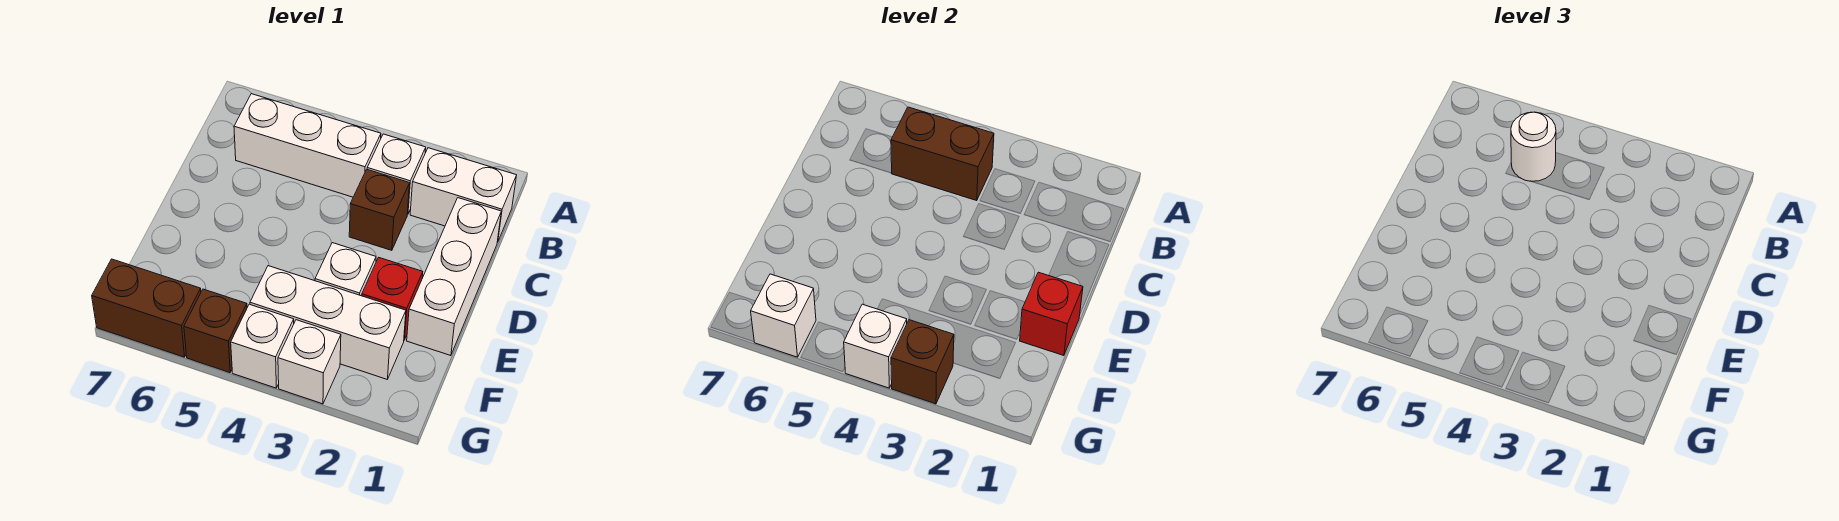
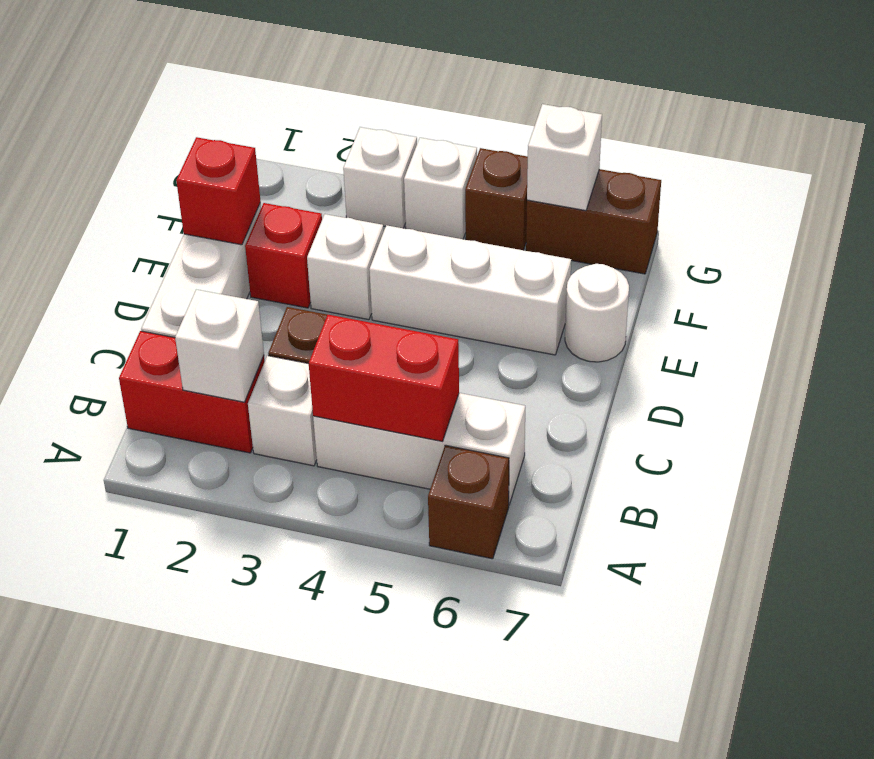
white 1x2 brick [410,148,516,242] -> red 1x2 brick [119,331,265,453]
brown 1x2 brick [891,107,994,201] -> red 1x2 brick [309,315,459,441]
white 1x1 round brick [1511,112,1556,181] -> white 1x1 round brick moved to [565,264,629,362]
white 1x3 brick [250,266,406,379] -> white 1x3 brick moved to [369,225,571,355]
brown 1x1 brick [891,320,954,404] -> brown 1x1 brick moved to [428,445,509,559]
white 1x1 brick [844,304,907,388] -> white 1x1 brick moved to [175,289,264,402]

